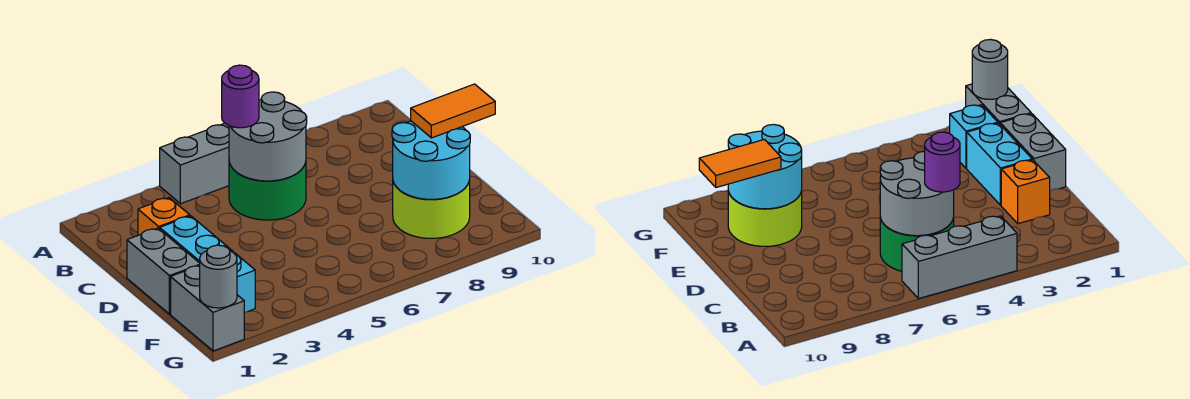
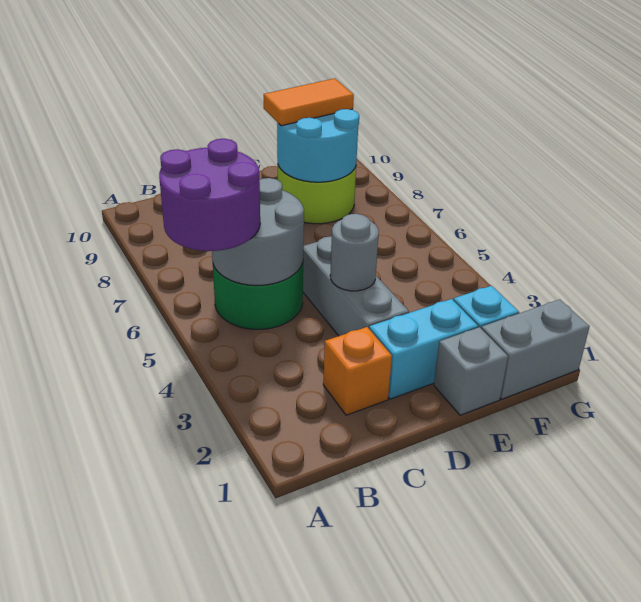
grey 1x3 brick [160,123,229,204] -> grey 1x3 brick moved to [303,236,409,336]
purple 1x1 round brick [222,65,259,128] -> purple 2x2 round brick [159,139,260,251]
grey 1x2 brick [127,228,200,314] -> grey 1x1 brick [434,327,508,415]
orange 1x2 tile [411,84,495,138] -> orange 1x2 tile turned to [264,78,354,126]
grey 1x1 round brick [200,245,237,308] -> grey 1x1 round brick moved to [330,214,379,291]

